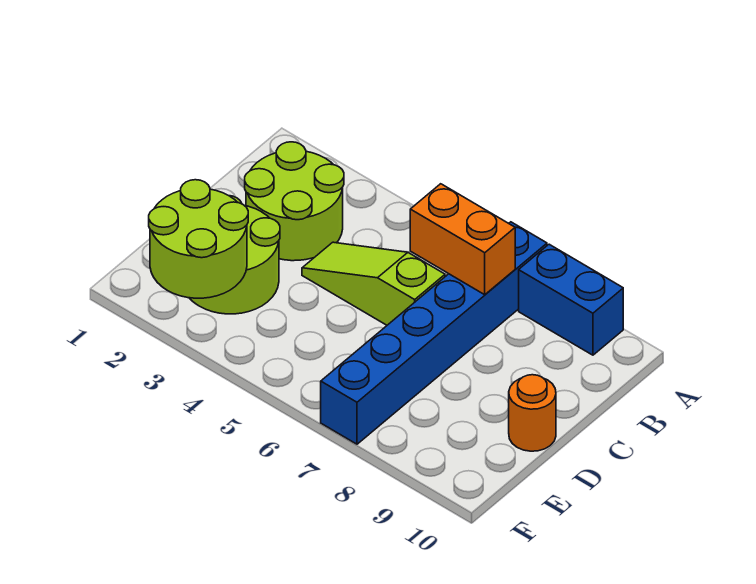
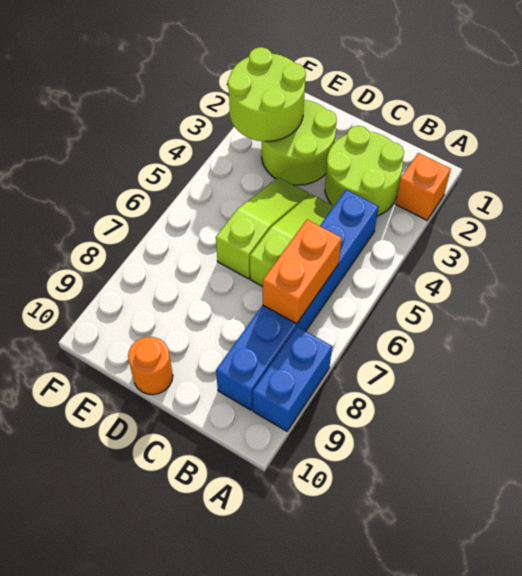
none -> orange 1x1 brick [396,153,451,220]
blue 1x6 brick [321,222,547,444] -> blue 1x6 brick turned to [216,190,379,410]
none -> lime 1x3 slope [216,177,309,279]

